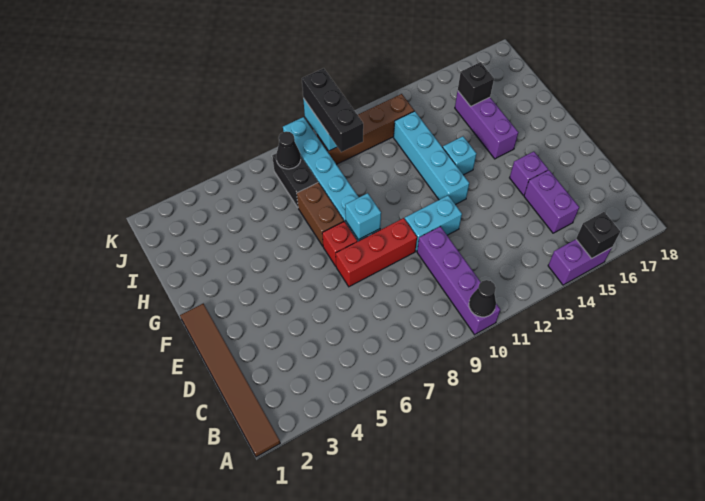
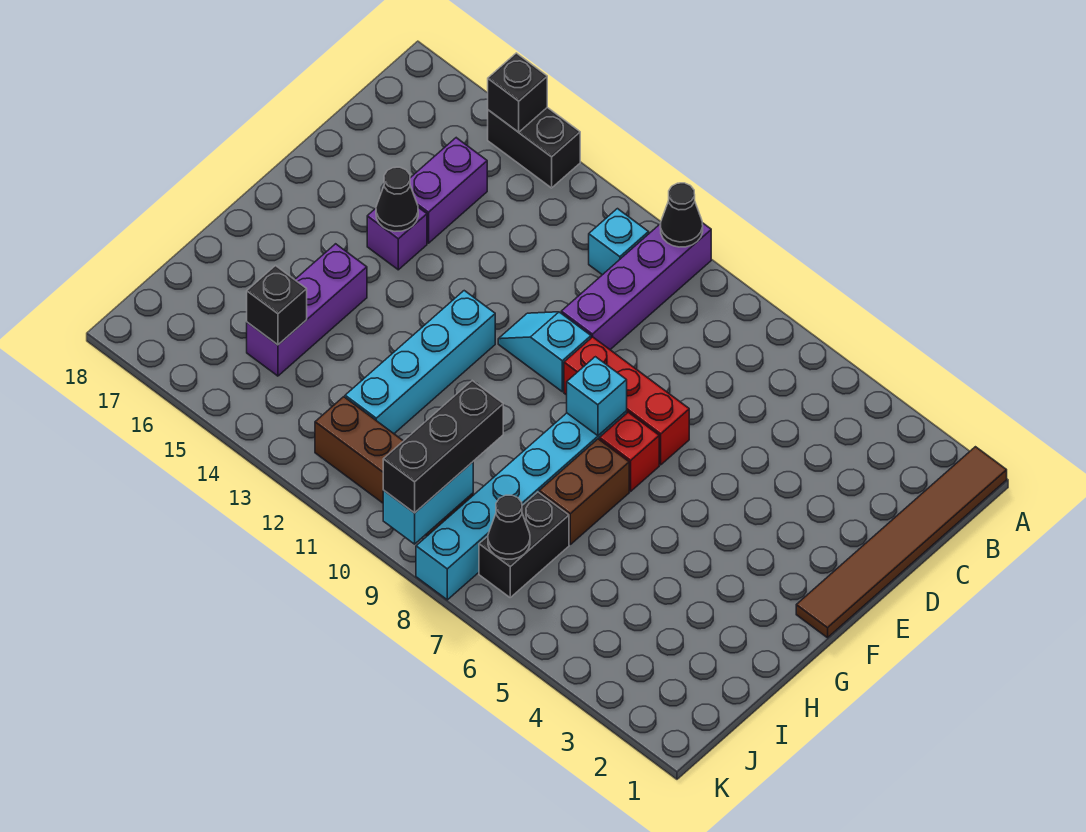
purple 1x2 brick [548,239,612,285] -> black 1x2 brick [488,108,580,188]
cyan 1x2 brick [405,195,462,251] -> cyan 1x2 slope [498,312,591,392]
none -> black 1x1 cone [376,167,418,231]
cyan 1x1 brick [443,136,476,175] -> cyan 1x1 brick moved to [589,209,649,275]

